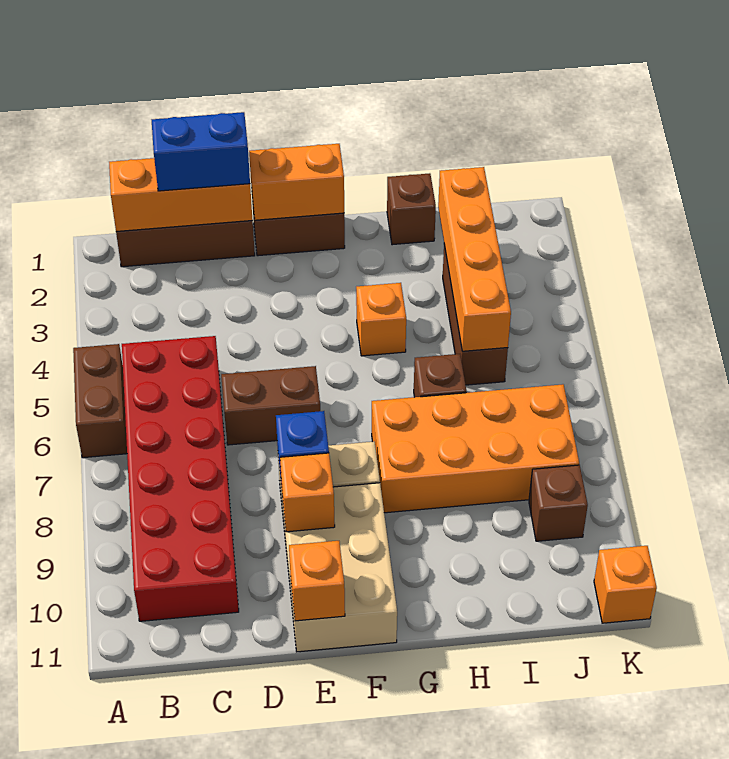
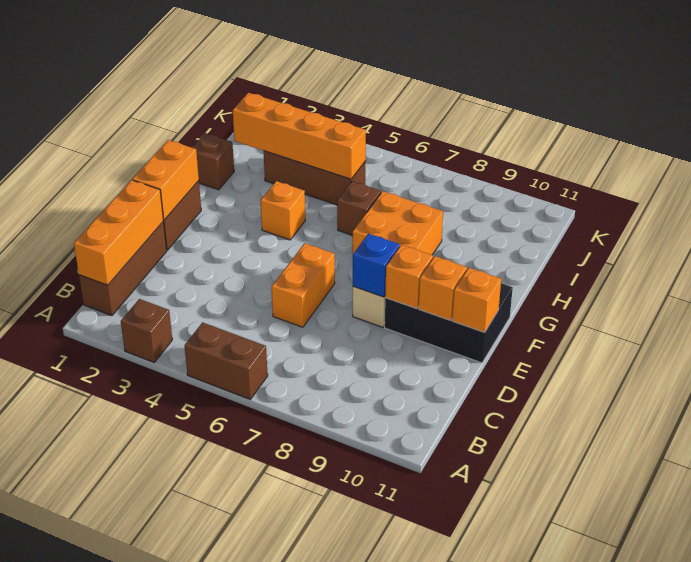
red 2x6 brick [122,336,239,621] -> none
blue 1x2 brick [152,112,250,191] -> none
brown 1x2 brick [221,366,320,445] -> orange 1x2 brick [272,243,335,327]
tan 2x3 brick [282,483,397,652] -> black 2x3 brick [385,283,513,363]
orange 2x4 brick [372,384,579,513] -> orange 2x2 brick [353,191,443,255]
brown 1x1 brick [529,465,588,541] -> brown 1x1 brick moved to [121,299,172,362]
orange 1x1 brick [594,546,657,623] -> orange 1x1 brick moved to [419,256,467,320]

